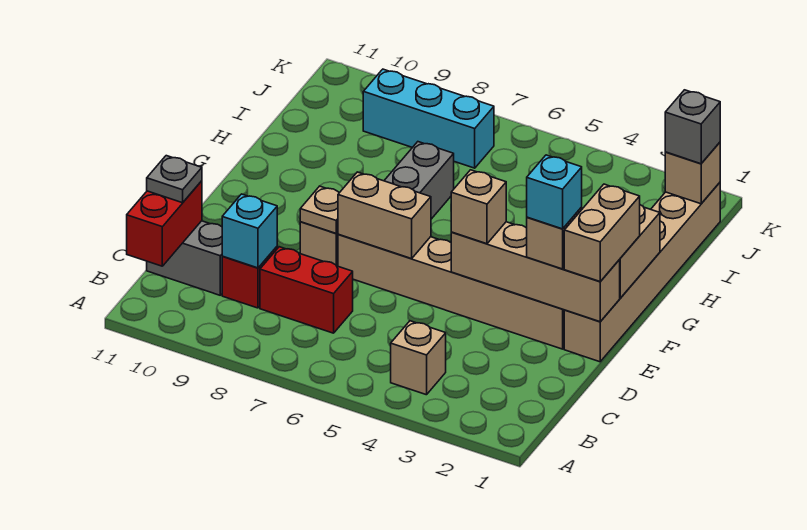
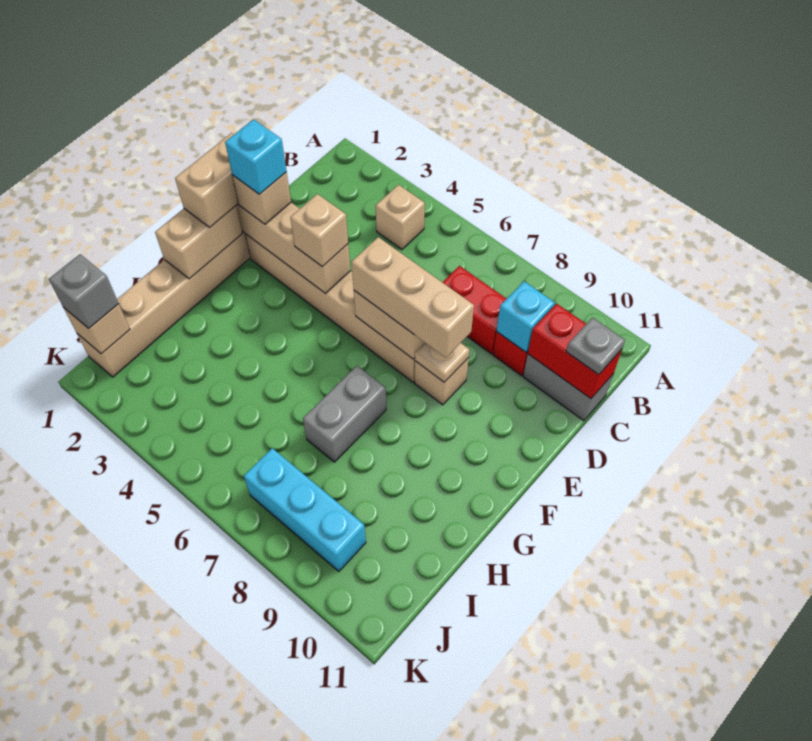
red 1x2 brick [127,181,202,266] -> red 1x2 brick turned to [528,304,622,398]
none -> tan 1x3 brick [351,237,474,358]

